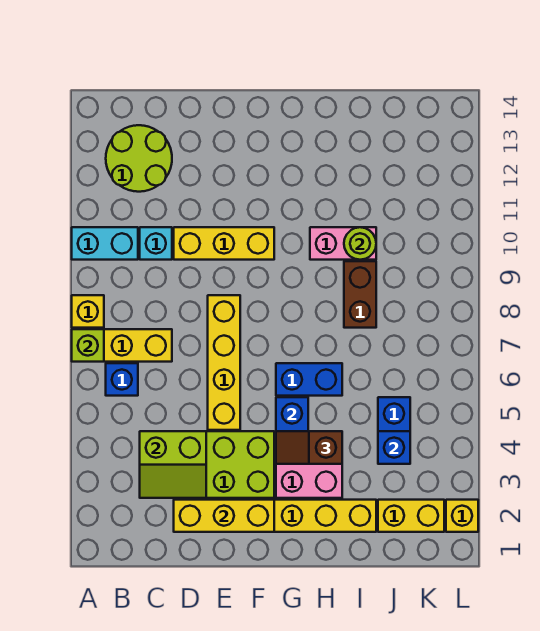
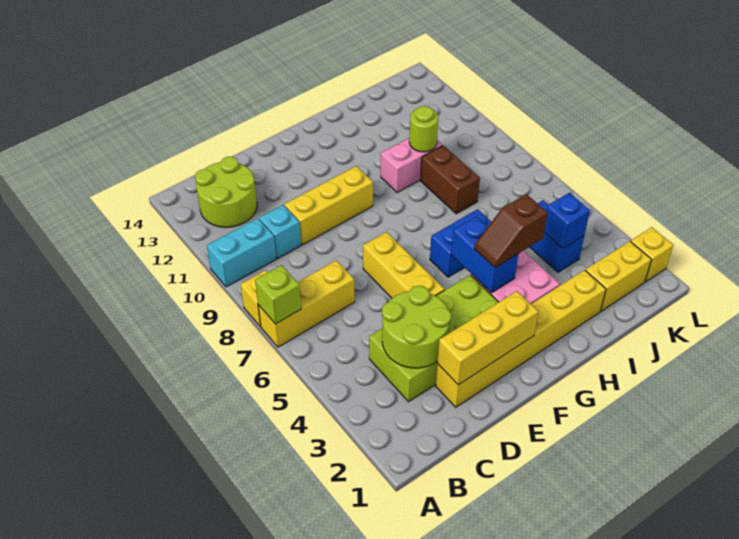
blue 1x1 brick [106,363,138,396] -> none
lime 2x2 slope [140,431,206,498] -> lime 2x2 round brick [382,286,451,368]
yellow 1x4 brick [208,295,240,430] -> yellow 1x3 brick [363,232,445,298]

